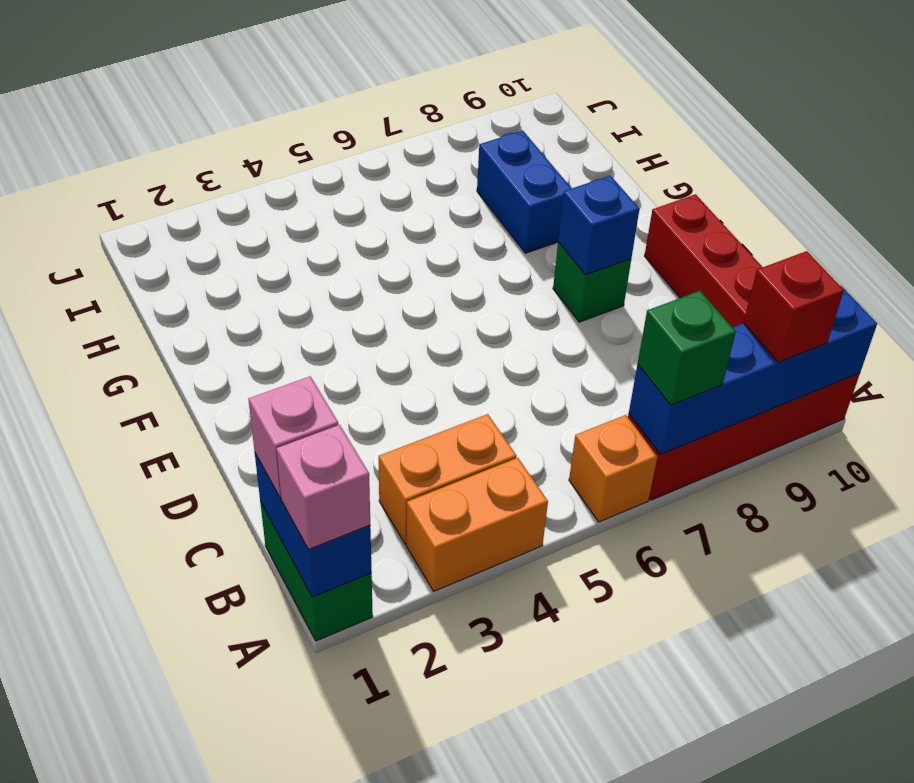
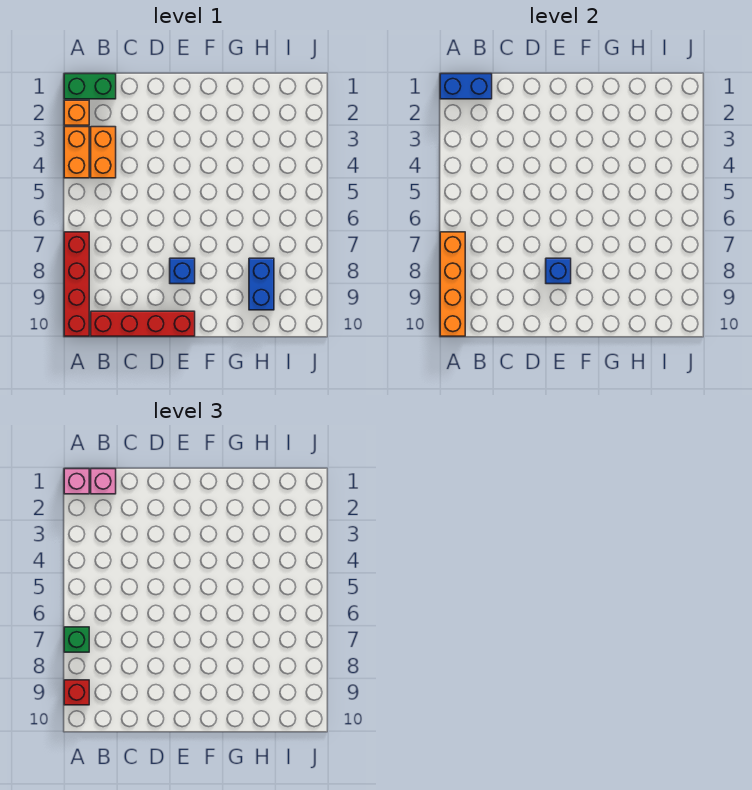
orange 1x1 brick [569,415,658,522] -> orange 1x1 brick moved to [64,100,89,125]
blue 1x4 brick [629,286,877,454] -> orange 1x4 brick [440,232,465,336]
green 1x1 brick [553,242,631,322] -> blue 1x1 brick [170,258,195,284]
blue 1x2 brick [477,131,572,253] -> blue 1x2 brick turned to [249,258,274,310]

